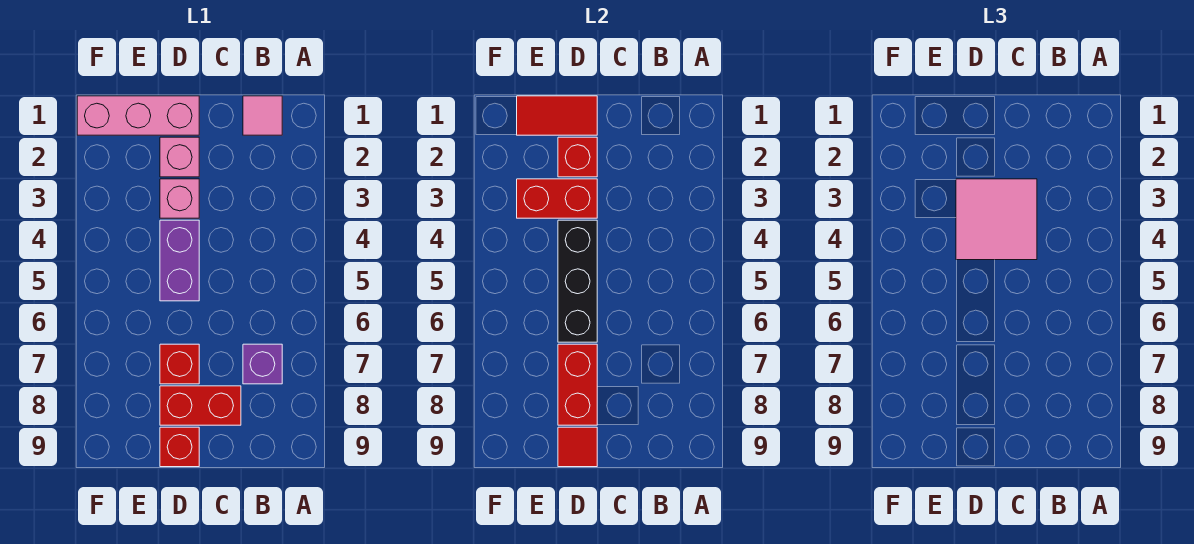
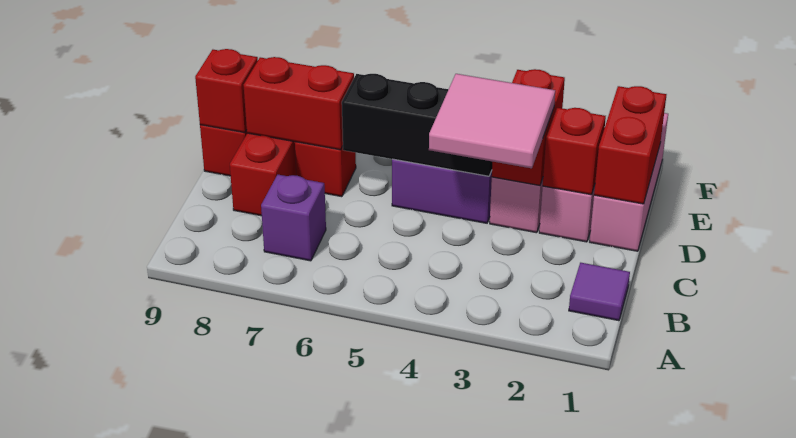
pink 1x1 tile [243,96,282,135] -> purple 1x1 tile [569,263,630,321]
red 1x2 tile [517,96,597,135] -> red 1x2 brick [594,86,667,204]
red 1x1 tile [558,427,597,467] -> red 1x1 brick [195,49,258,133]

